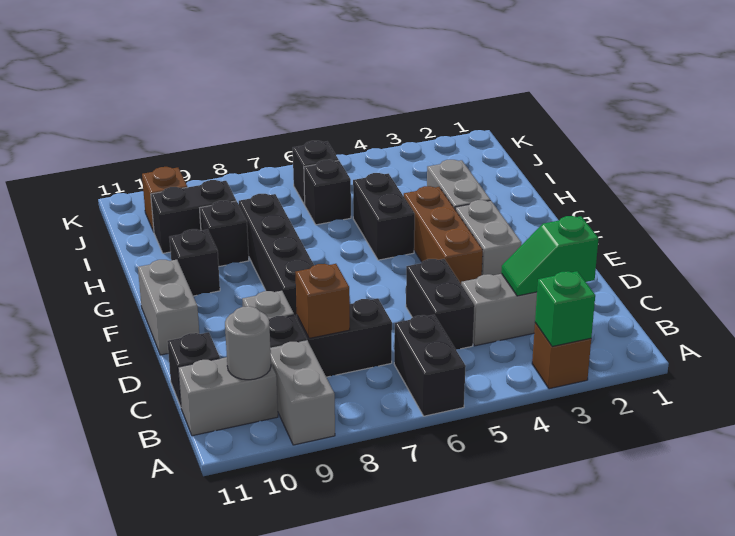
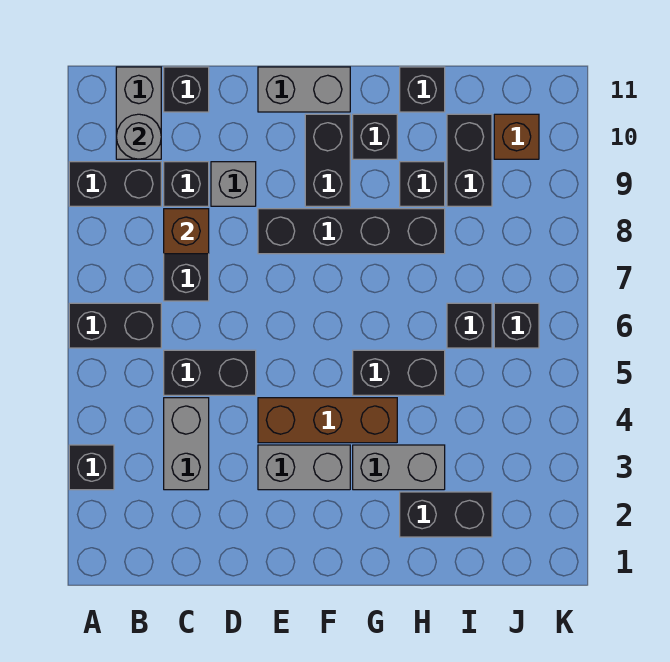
brown 1x1 brick [532,323,591,389] -> black 1x1 brick [69,445,114,490]
green 1x1 brick [535,271,595,347] -> none
grey 1x2 brick [270,341,335,445] -> black 1x2 brick [69,162,161,206]
green 1x2 slope [501,216,598,296] -> none
none -> black 1x2 brick [305,114,350,206]
none -> black 1x2 brick [400,492,492,537]
none -> black 1x1 brick [400,67,445,112]

